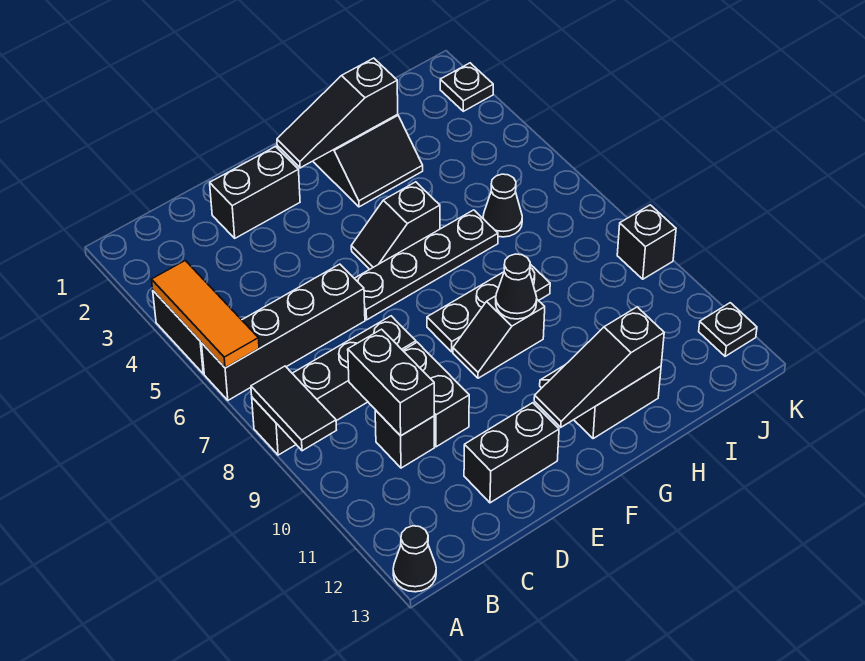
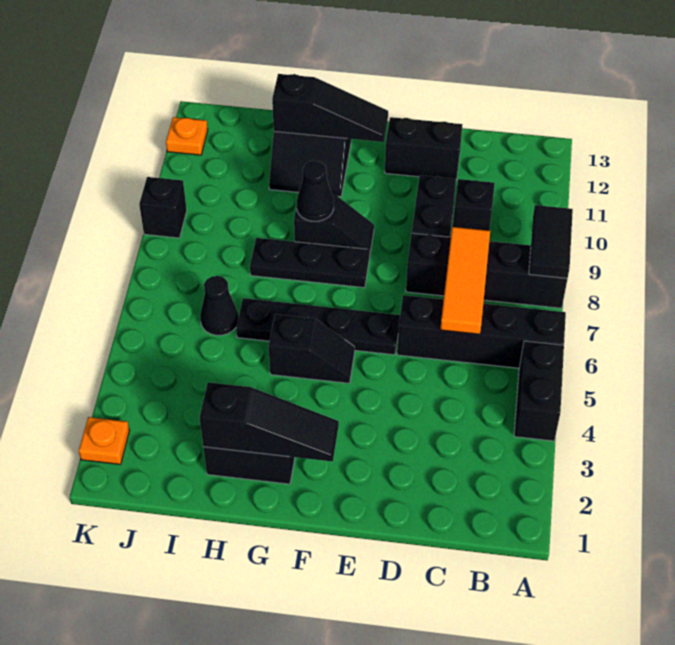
orange 1x3 tile [152,261,259,368] -> orange 1x3 tile moved to [440,227,490,334]
black 1x1 cone [393,526,436,592] -> none
black 1x2 brick [348,329,434,436] -> none
black 1x2 brick [210,147,300,238] -> none
black 1x1 plate [440,63,493,111] -> orange 1x1 plate [79,417,129,464]
black 1x1 plate [699,303,757,356] -> orange 1x1 plate [166,117,208,155]

